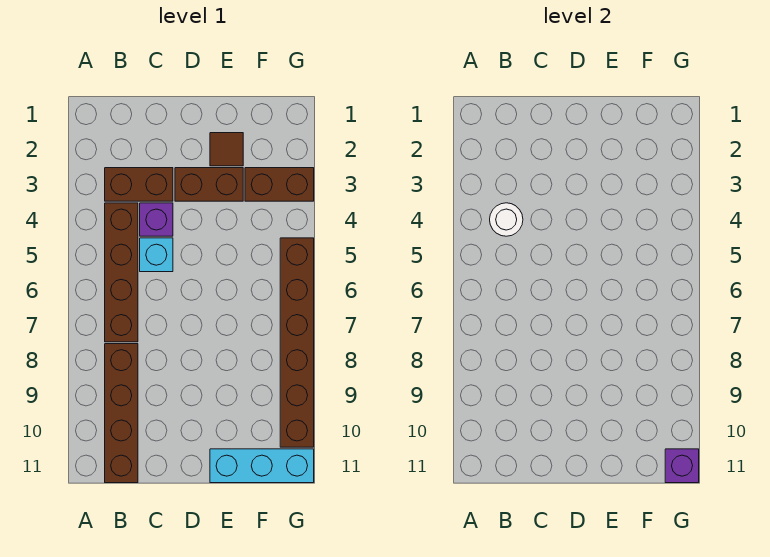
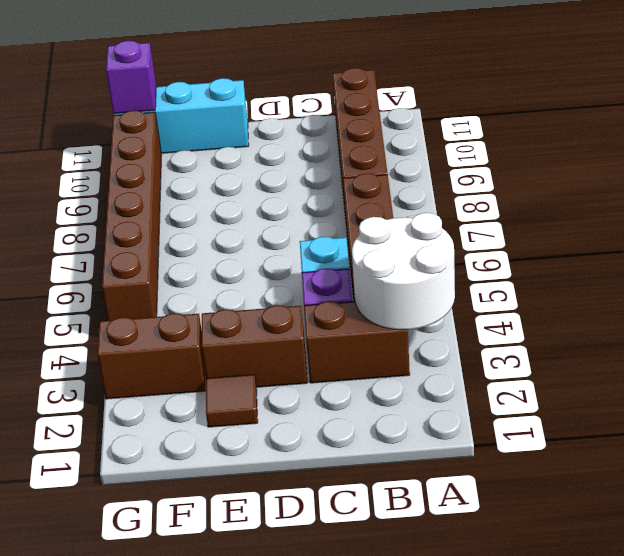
white 1x1 round brick [490,203,523,236] -> white 2x2 round brick [352,213,455,330]

